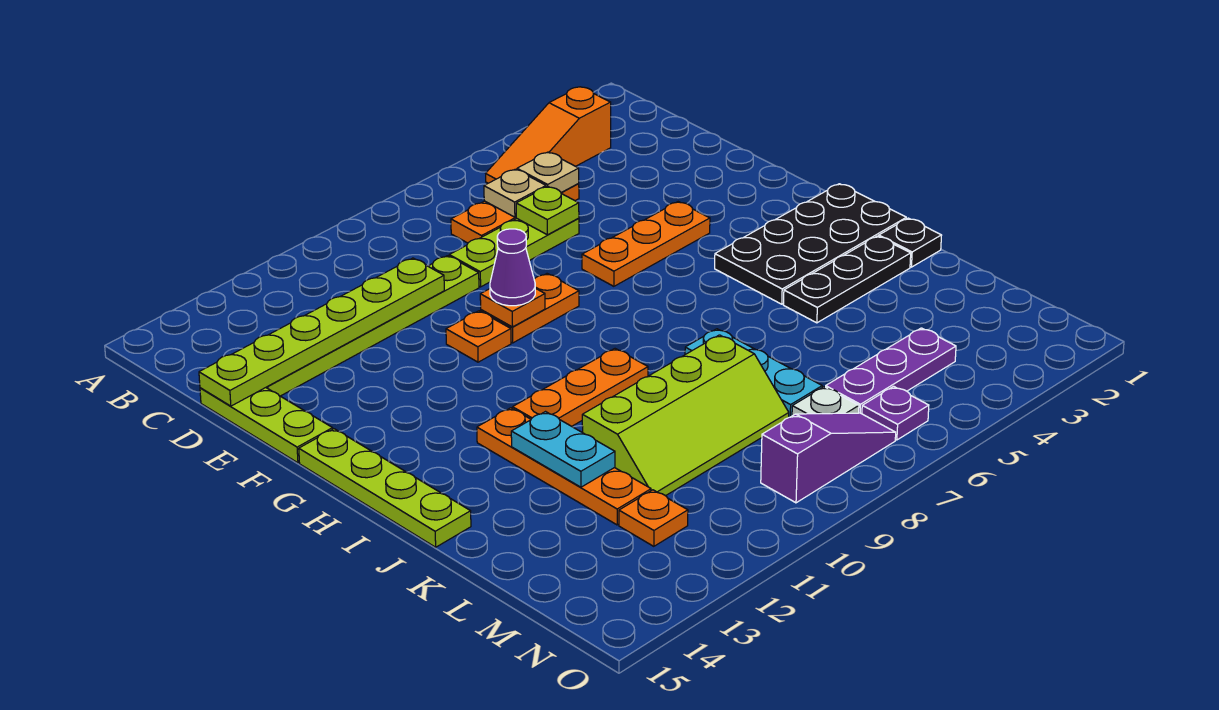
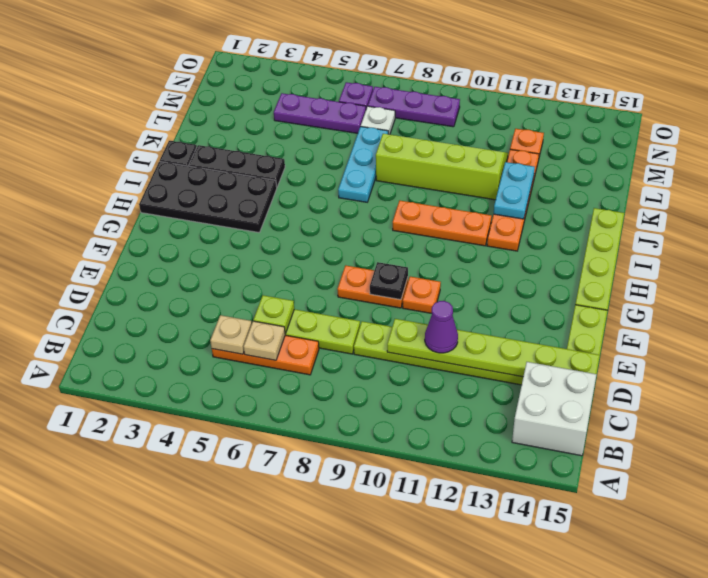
orange 1x3 slope [486,87,611,183] -> none
none -> white 2x2 brick [512,362,597,456]
orange 1x3 plate [582,202,710,286] -> none
orange 1x1 plate [480,288,545,327] -> black 1x1 plate [370,262,408,300]
purple 1x1 cone [490,229,535,306] -> purple 1x1 cone moved to [425,301,458,353]
purple 1x3 slope [761,413,896,503] -> purple 1x3 plate [368,87,460,127]

